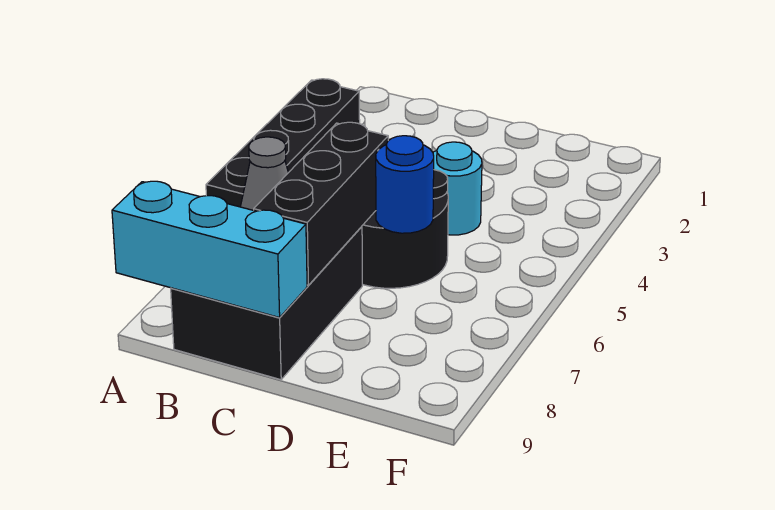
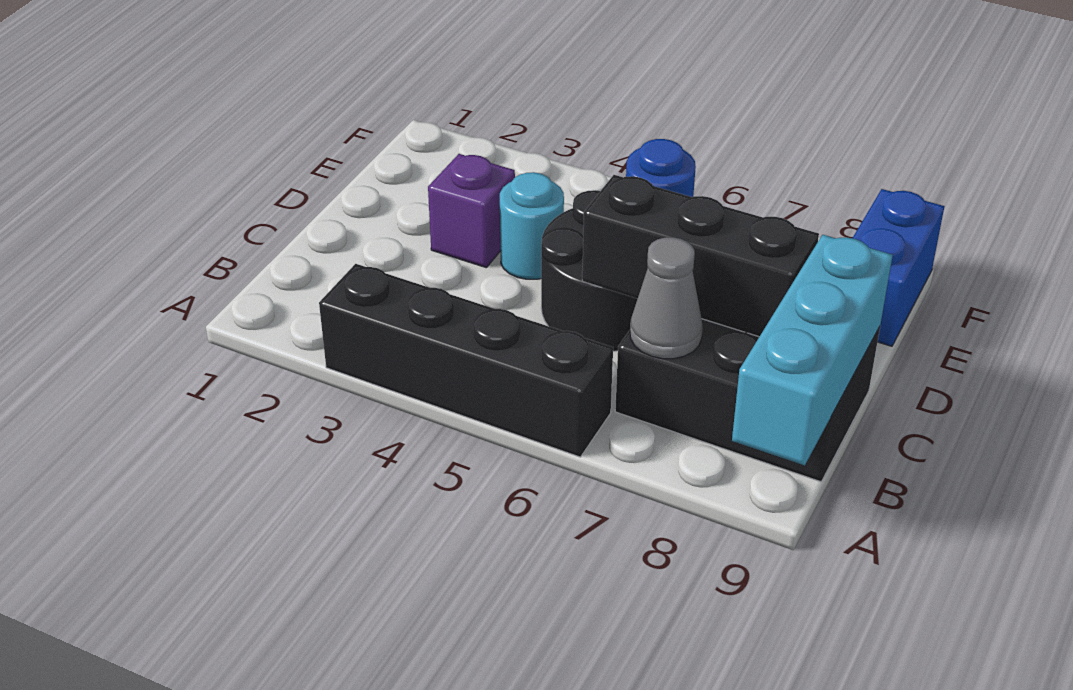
none -> purple 1x1 brick [428,154,515,267]
none -> blue 1x2 brick [853,189,944,346]

